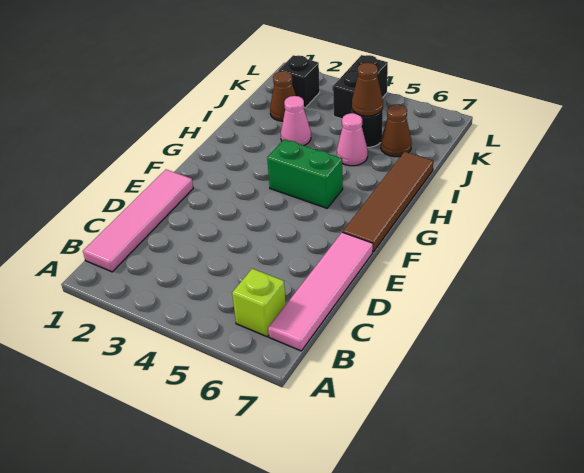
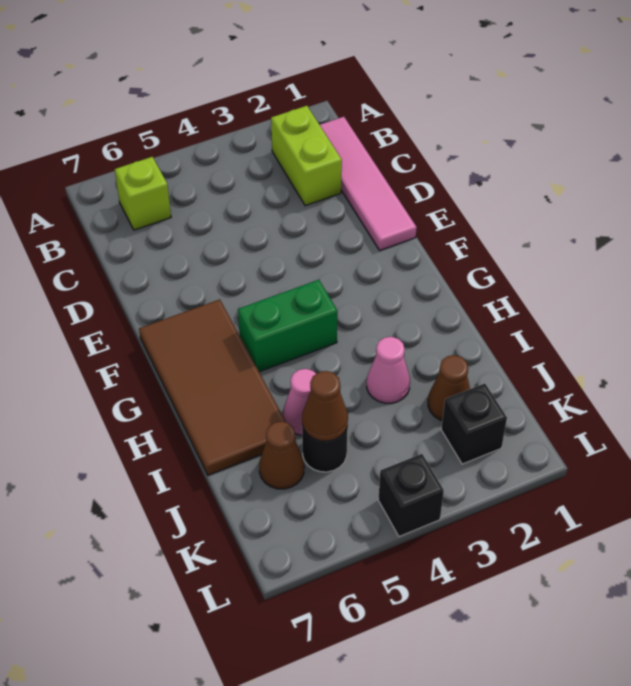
none -> lime 1x2 brick [271,106,342,206]
pink 1x4 tile [268,232,373,351] -> none
brown 1x4 tile [343,152,433,252] -> brown 2x4 tile [139,299,286,475]
black 1x2 brick [333,55,388,119] -> black 1x1 brick [378,454,444,537]

